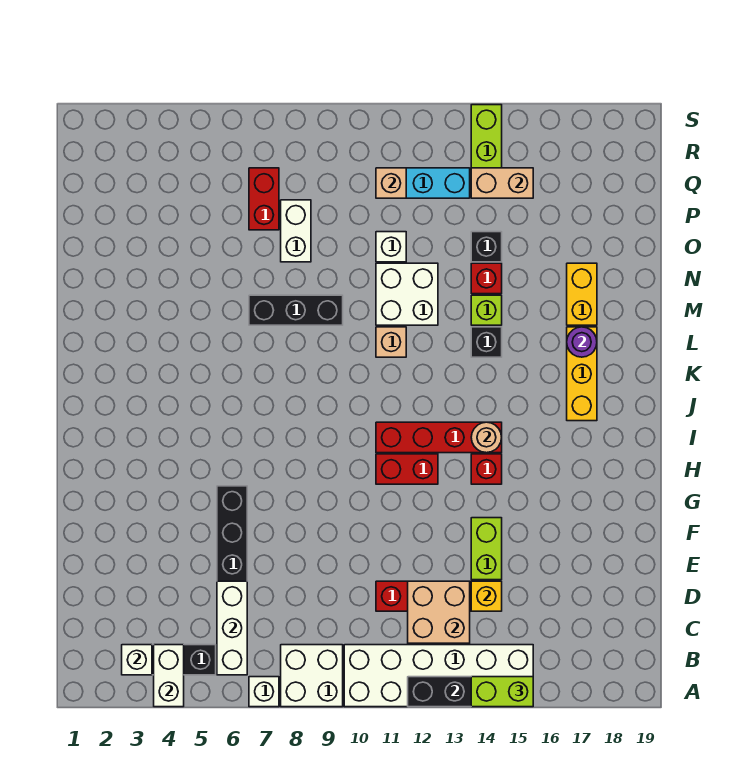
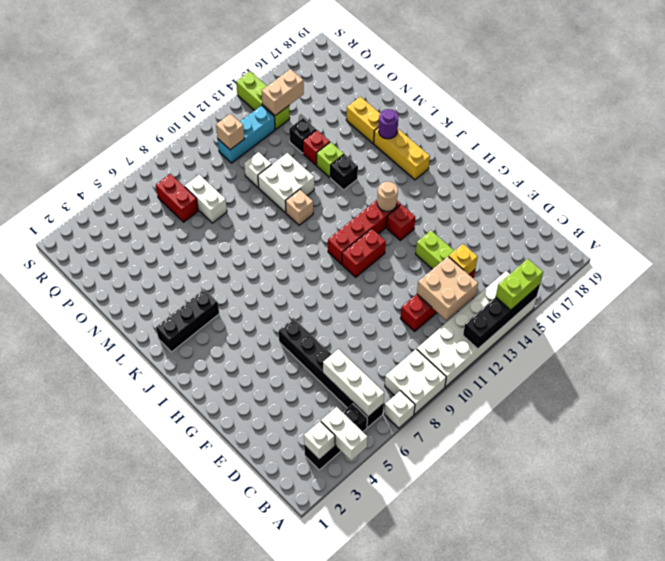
black 1x3 brick [249,295,343,325] -> black 1x3 brick moved to [156,289,219,352]

